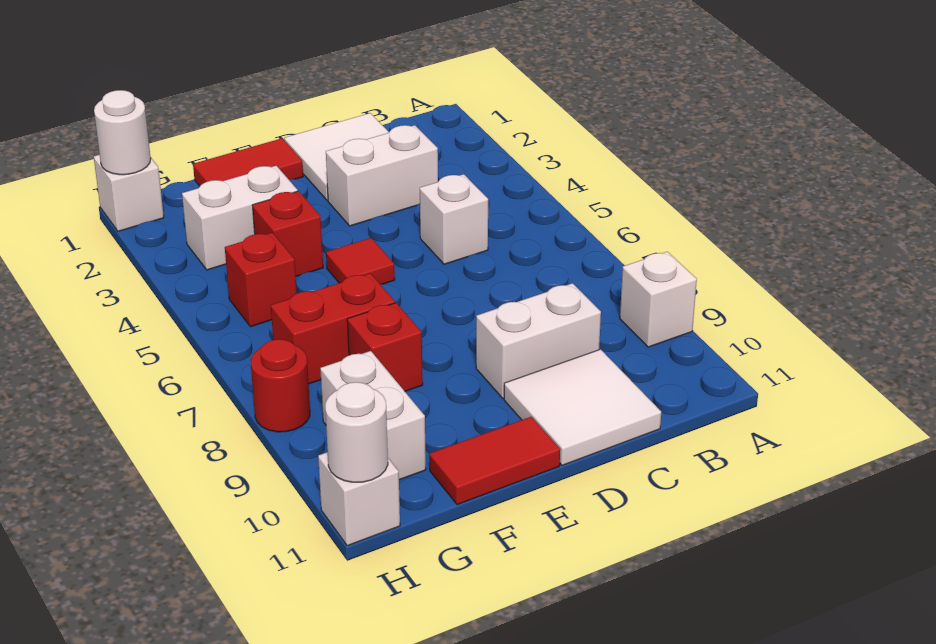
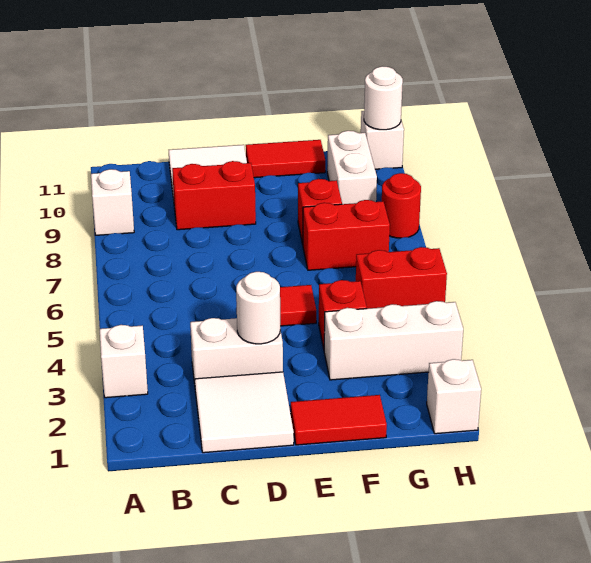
white 1x1 brick [420,174,488,264] -> white 1x1 brick moved to [100,325,148,398]
white 1x2 brick [476,283,601,399] -> red 1x2 brick [172,161,256,230]
white 1x2 brick [182,166,298,270] -> white 1x3 brick [324,301,463,380]
red 1x1 brick [225,233,297,327] -> red 1x2 brick [356,247,447,309]
white 1x1 round brick [94,90,151,175] -> white 1x1 round brick moved to [236,272,280,344]

